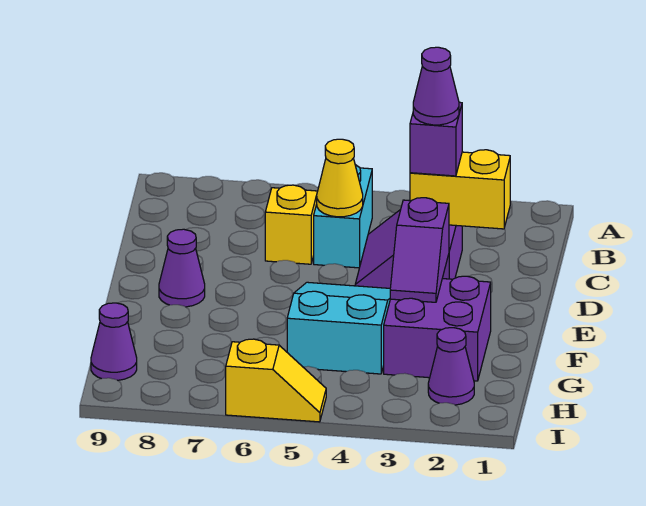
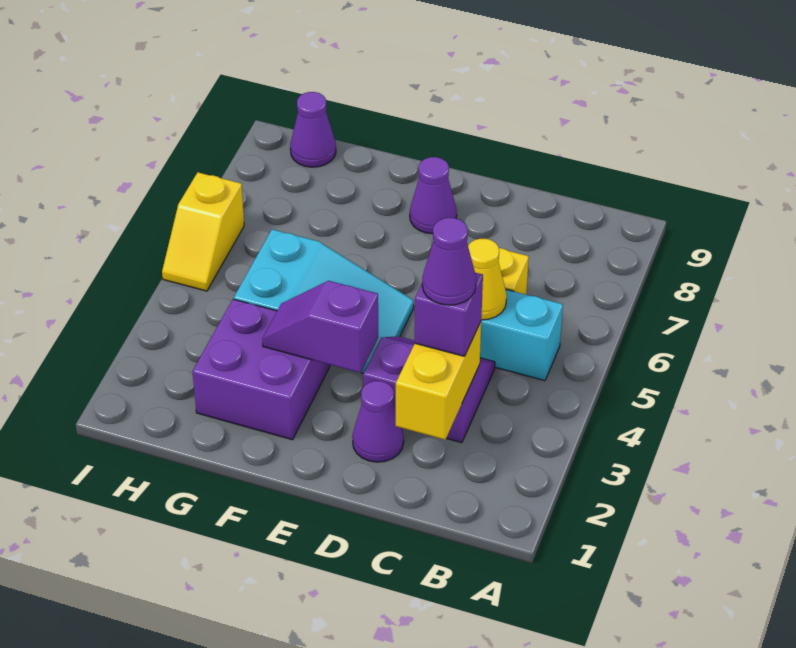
purple 1x1 cone [428,328,474,405] -> purple 1x1 cone moved to [352,381,404,462]

